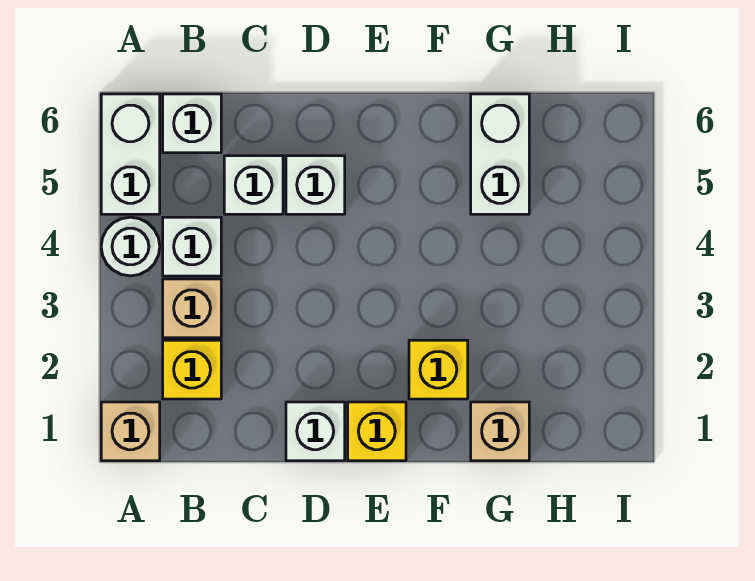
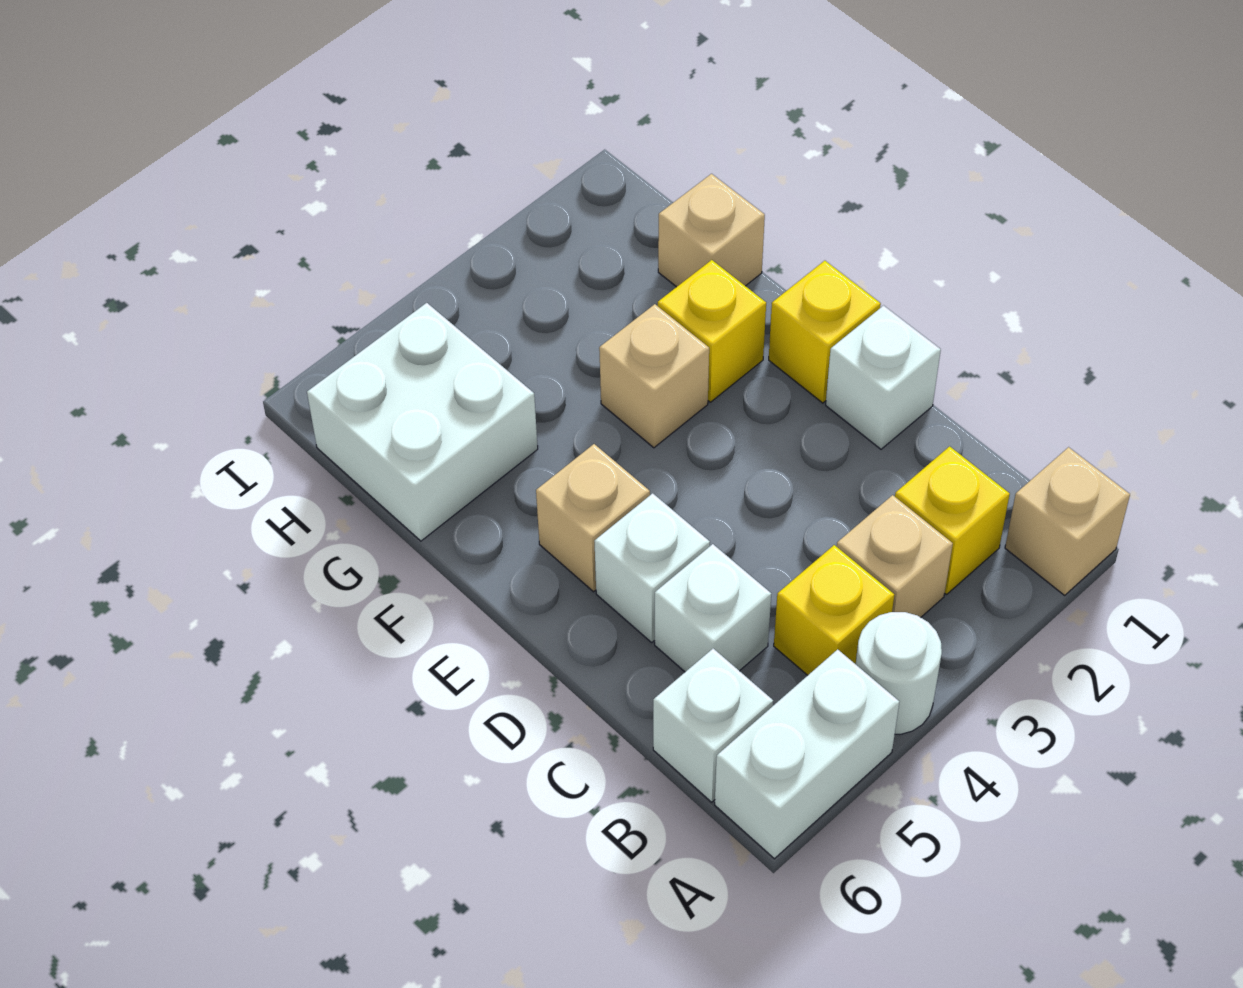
white 1x1 brick [163,217,221,276] -> yellow 1x1 brick [774,545,894,675]
none -> tan 1x1 brick [536,444,650,592]
none -> tan 1x1 brick [599,304,709,448]
white 1x2 brick [471,94,529,214] -> white 2x2 brick [307,303,538,541]

